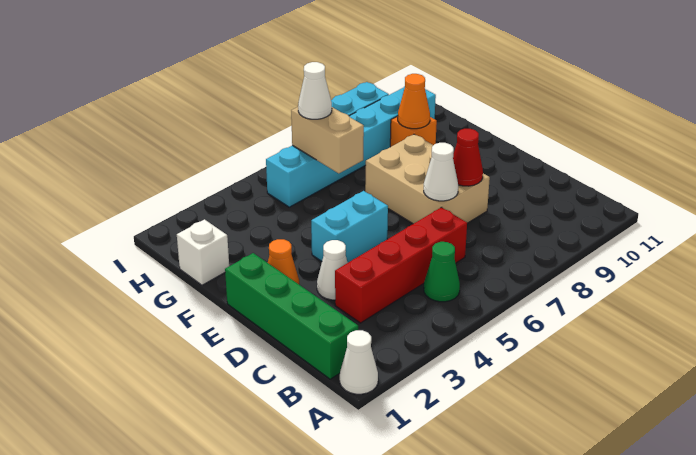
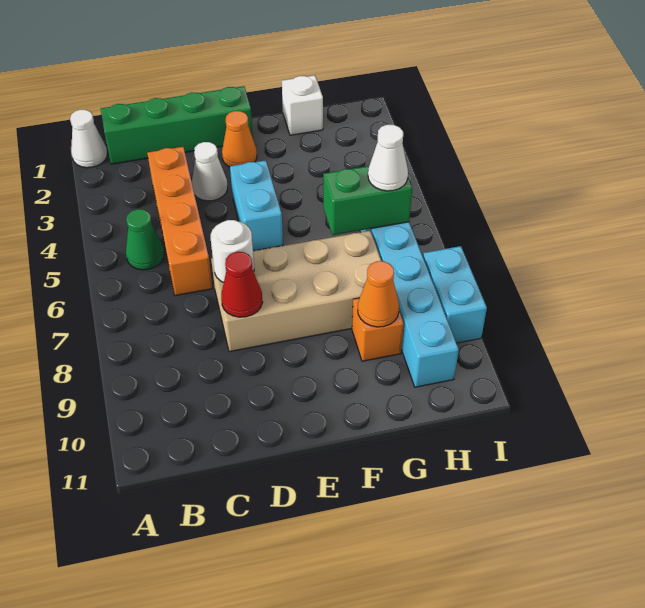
red 1x4 brick [335,207,467,323] -> orange 1x4 brick [147,147,213,296]
tan 2x3 brick [365,134,490,224] -> tan 2x4 brick [211,231,381,352]
white 1x1 cone [424,143,458,201] -> white 1x1 round brick [211,220,254,282]
tan 1x2 brick [291,107,364,173] -> green 1x2 brick [323,166,412,235]

